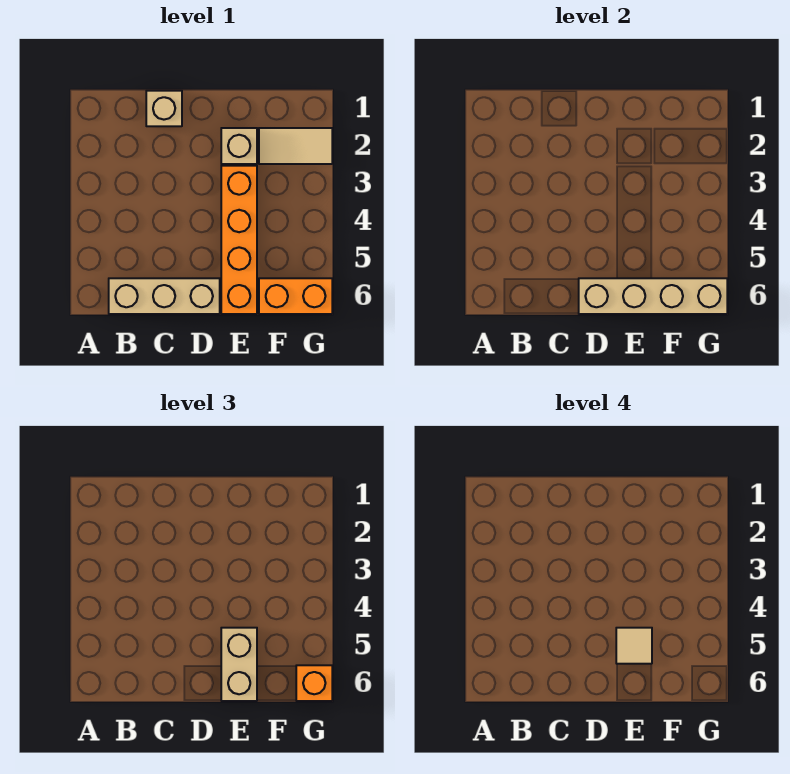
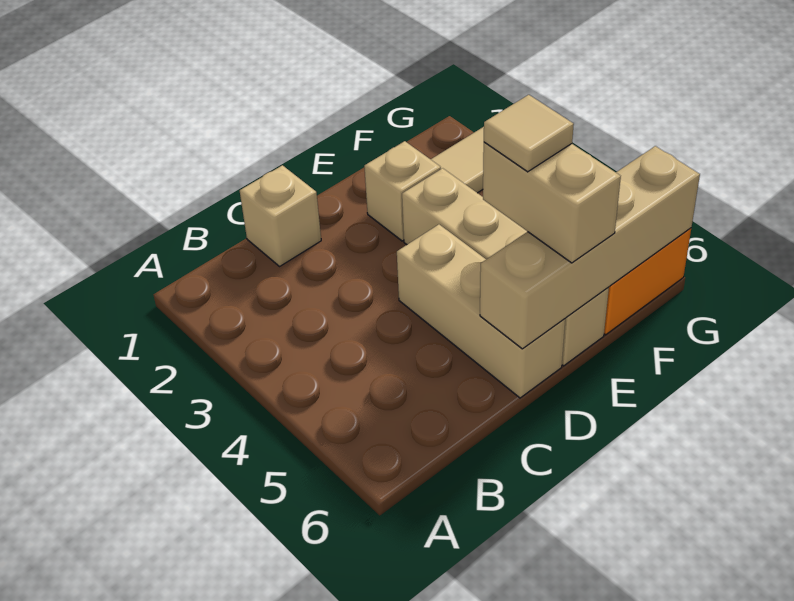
tan 1x3 brick [109,278,220,314] -> tan 1x3 brick turned to [397,224,565,398]
orange 1x4 brick [221,166,257,314] -> tan 1x4 brick [402,168,609,366]
orange 1x1 brick [296,665,332,701] -> none

